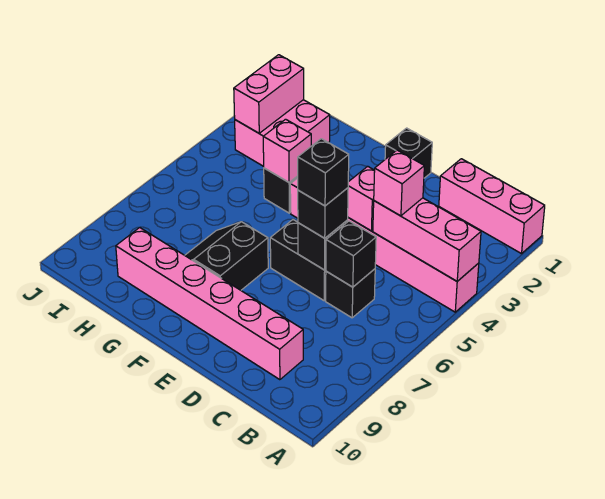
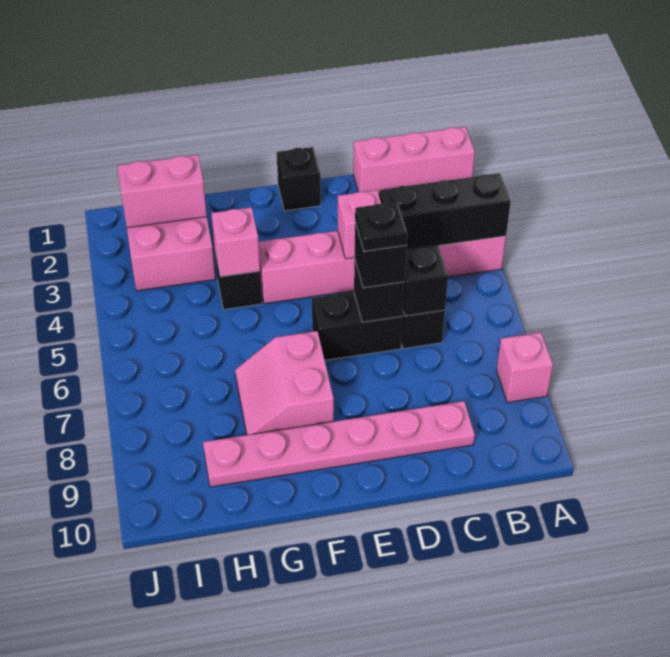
pink 1x3 brick [373,198,481,281] -> black 1x3 brick [379,173,511,250]
pink 1x1 brick [374,150,424,216] -> pink 1x1 brick moved to [496,332,553,403]
pink 1x6 brick [116,227,303,380] -> pink 1x6 plate [203,401,475,487]
black 1x1 brick [298,139,349,206] -> black 1x1 plate [355,202,407,251]
black 2x2 slope [185,222,268,290] -> pink 2x2 slope [235,331,334,435]
pink 1x2 brick [234,55,304,133] -> pink 1x2 brick turned to [118,155,207,228]

